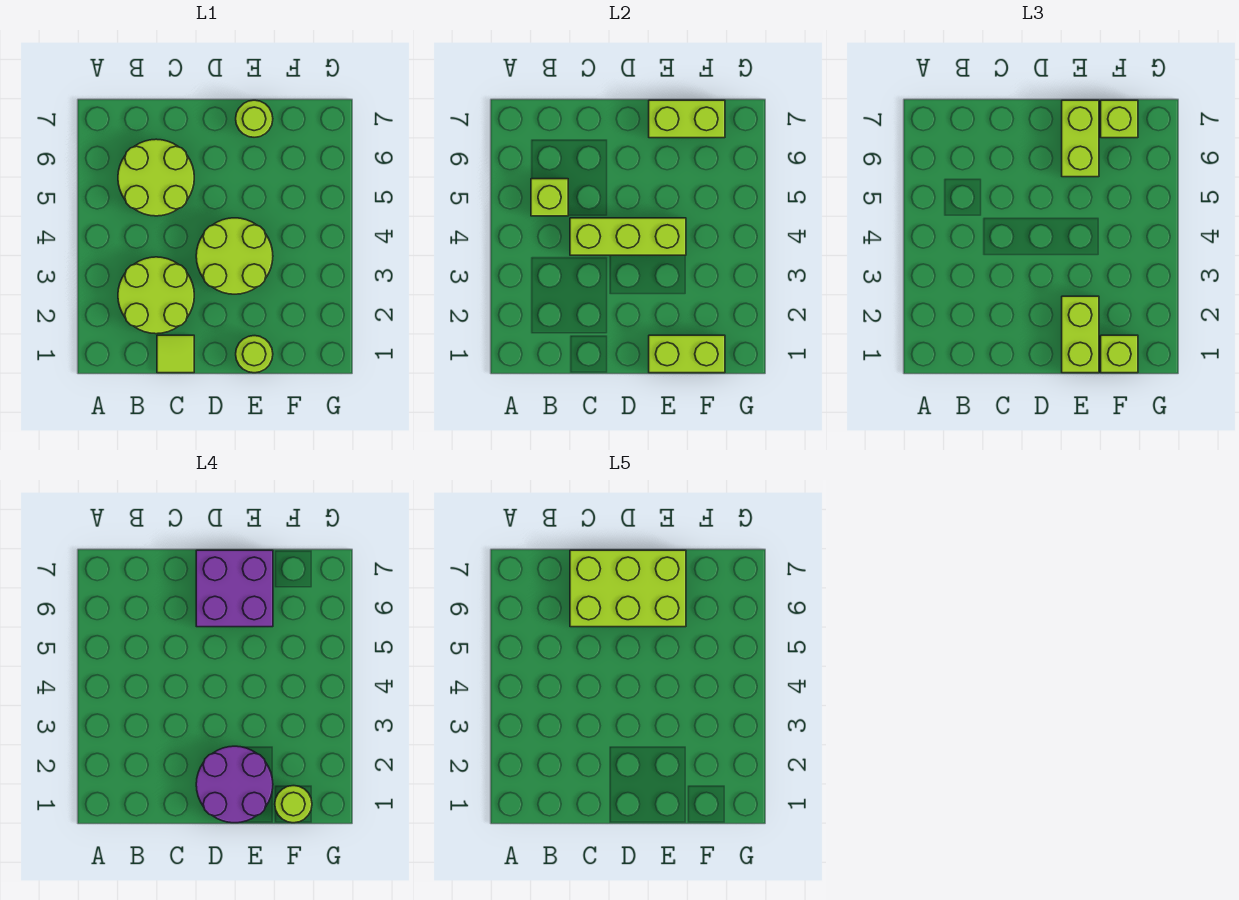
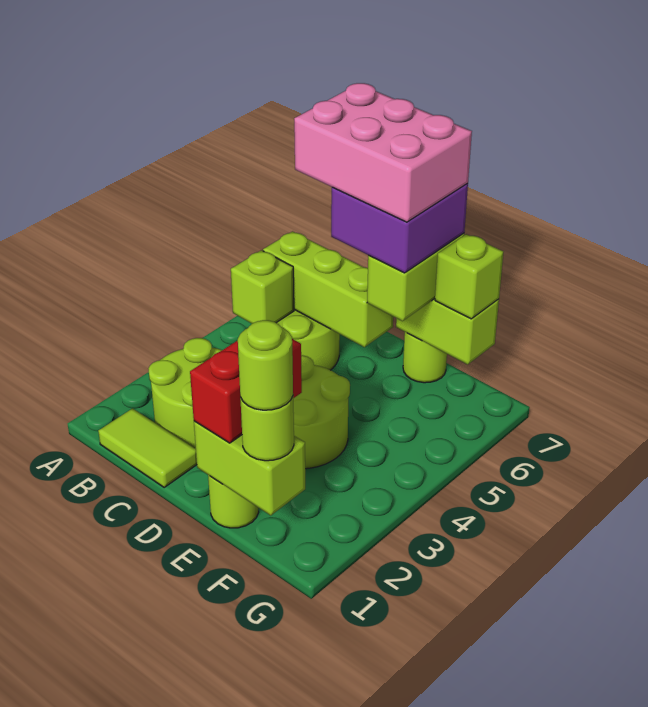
lime 1x1 tile [157,335,194,373] -> lime 1x2 tile [98,408,197,487]
lime 1x3 brick [570,218,686,255] -> lime 1x3 brick moved to [263,231,393,347]
lime 2x3 brick [570,550,686,627] -> pink 2x3 brick [294,83,472,222]
purple 2x2 round brick [196,746,273,823] -> none
lime 1x2 brick [1062,296,1099,373] -> red 1x2 brick [190,339,302,443]
lime 1x1 brick [1101,335,1138,373] -> lime 1x1 round brick [240,397,294,461]

